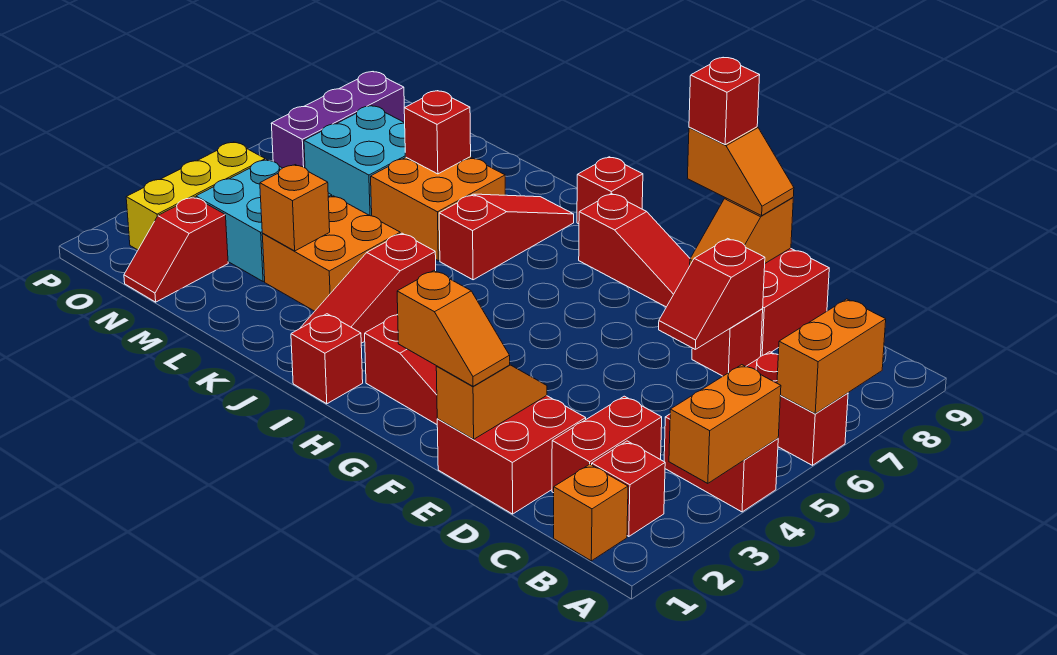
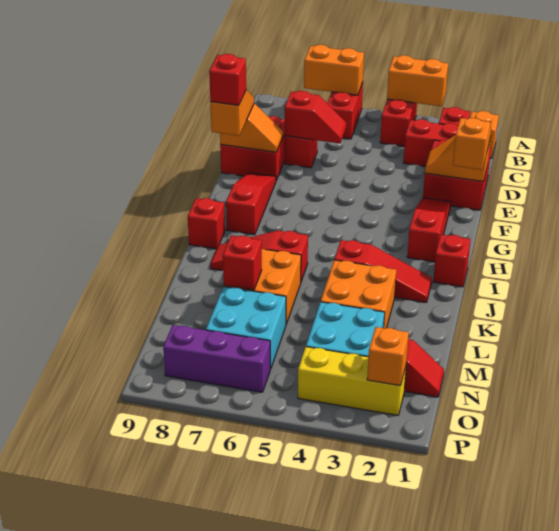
orange 1x1 brick [260,165,330,251] -> orange 1x1 brick moved to [367,327,409,386]

